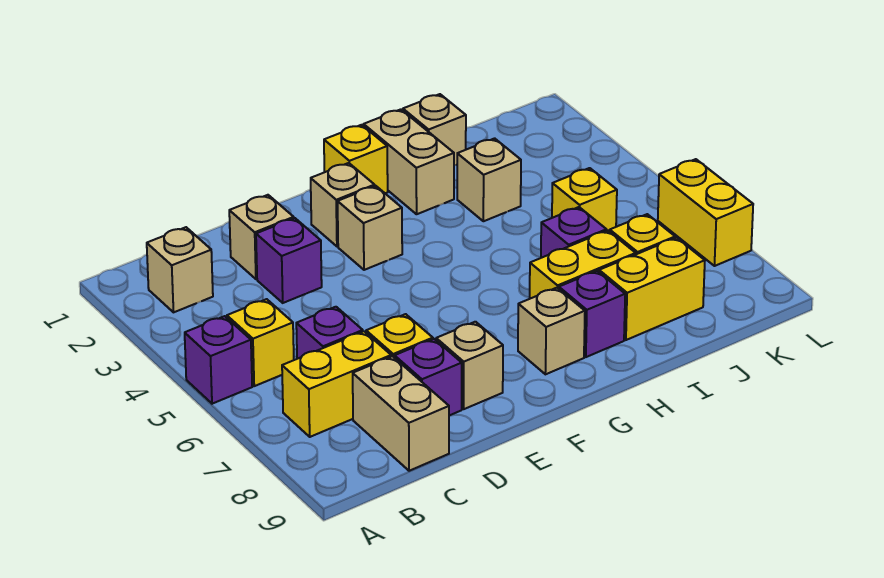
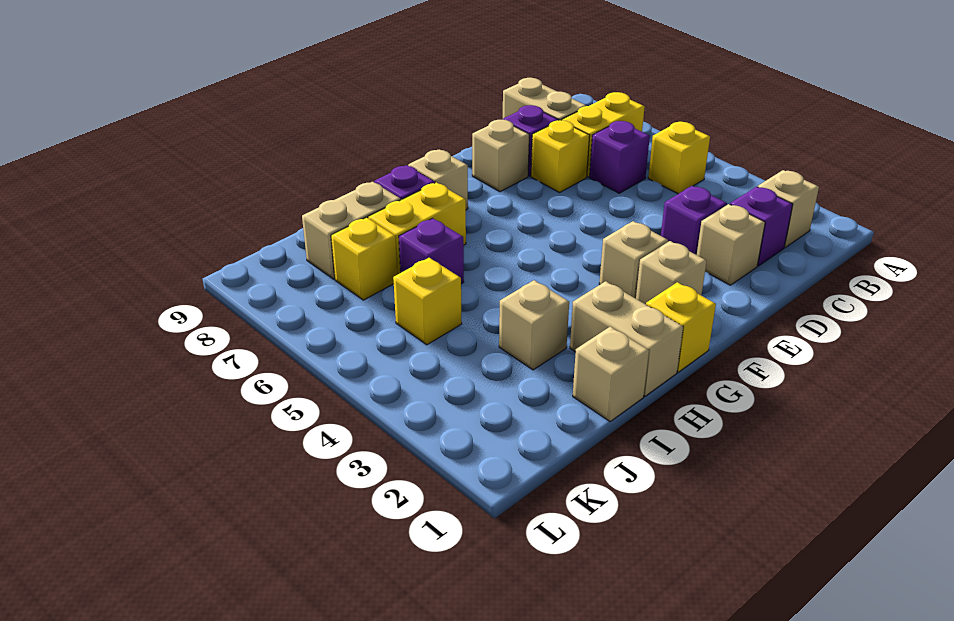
purple 1x1 brick [185,316,252,404] -> purple 1x1 brick moved to [730,187,793,266]
yellow 1x2 brick [599,238,705,340] -> tan 1x2 brick [302,182,401,279]
yellow 1x2 brick [658,159,753,266] -> none

